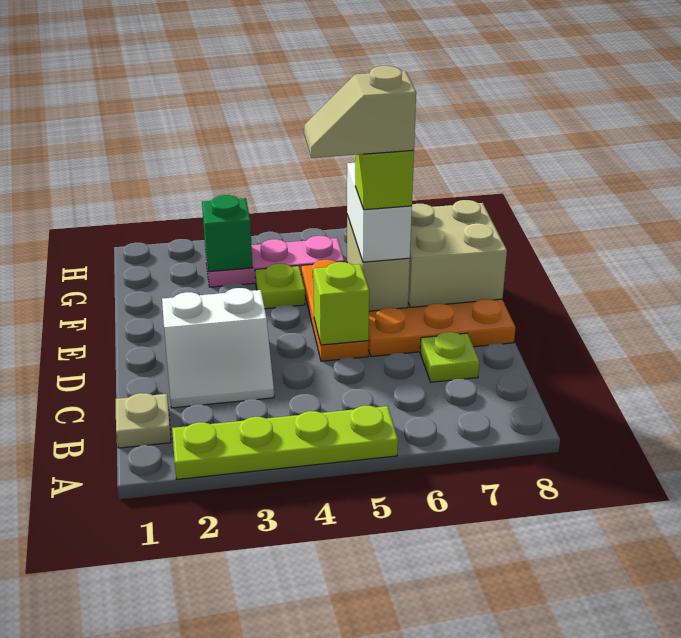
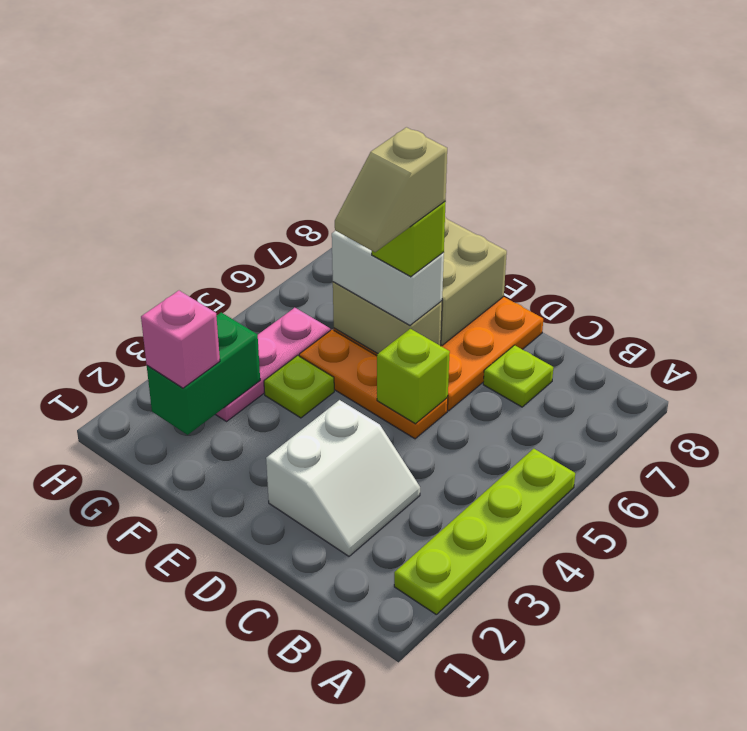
tan 1x1 plate [116,393,171,448] -> none
none -> pink 1x1 brick [141,291,220,388]
green 1x1 brick [202,195,253,272] -> green 1x2 brick [147,312,260,435]

